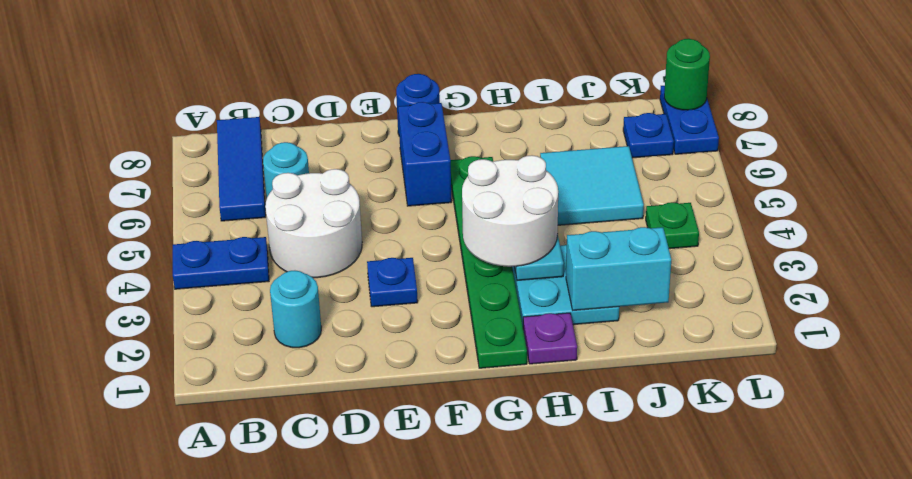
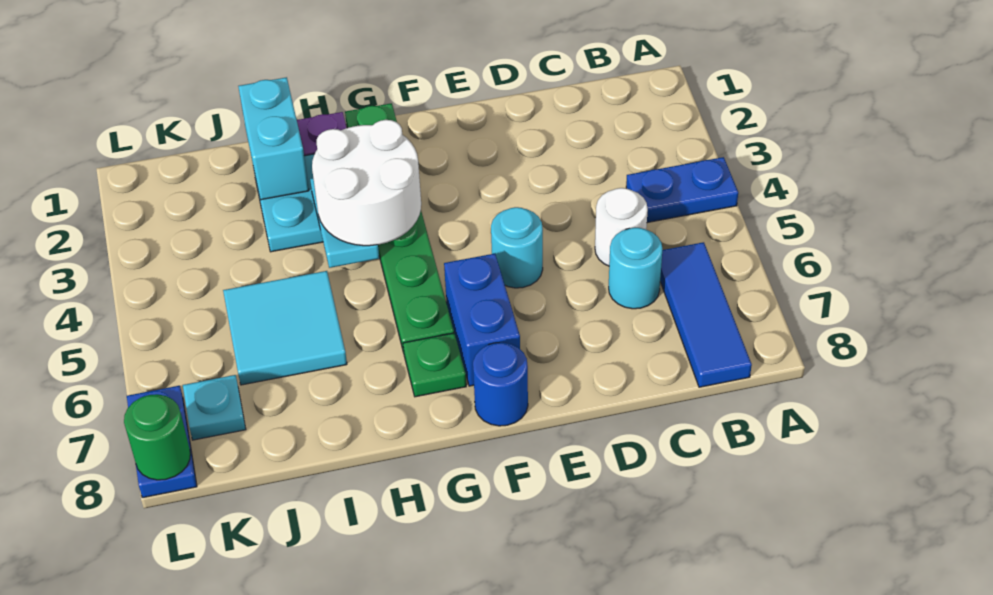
cyan 1x1 round brick [270,271,321,348] -> cyan 1x1 round brick moved to [491,207,543,288]
white 2x2 round brick [265,169,362,278] -> white 1x1 round brick [595,188,648,266]
blue 1x1 plate [367,258,418,307] -> none
cyan 1x2 brick [566,227,671,310] -> cyan 1x2 brick turned to [238,77,309,200]
green 1x1 plate [646,202,699,249] -> green 1x1 plate moved to [403,333,466,397]
blue 1x1 plate [623,113,674,158] -> cyan 1x1 plate [183,375,246,440]

